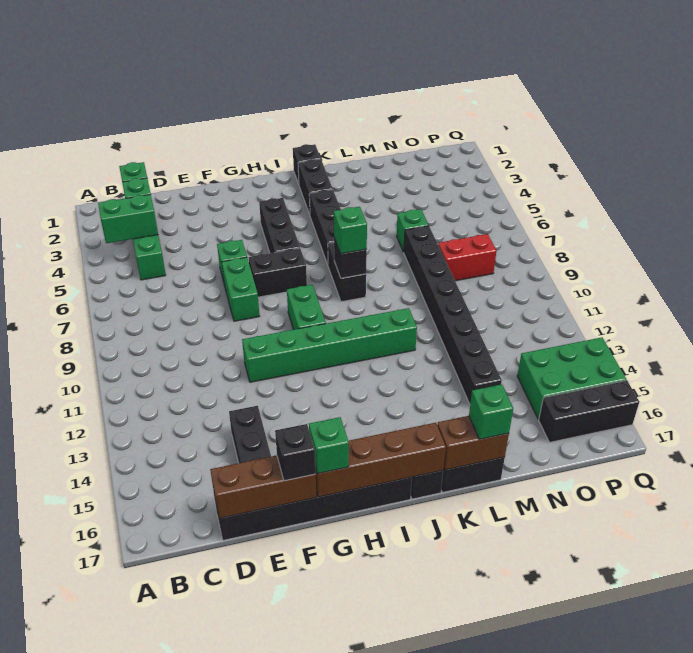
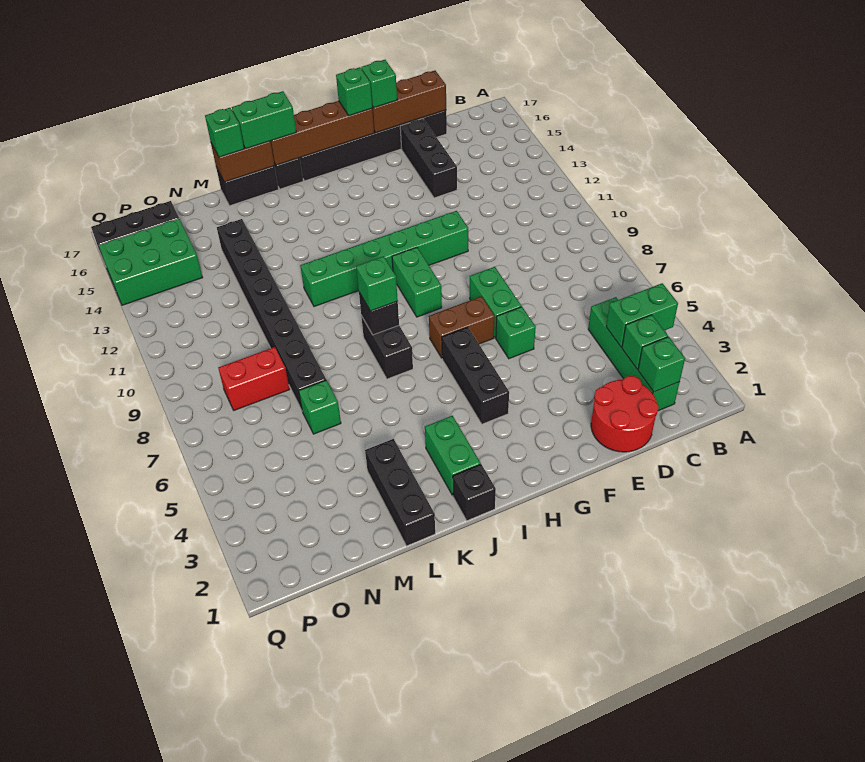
none -> red 2x2 round brick [591,376,659,452]
black 1x1 brick [275,424,316,481] -> green 1x1 brick [361,60,397,108]
black 1x2 brick [249,248,307,297] -> brown 1x2 brick [429,296,495,358]
black 1x2 brick [298,159,333,215] -> green 1x2 brick [425,416,481,495]
black 1x3 brick [309,190,341,265] -> black 1x3 brick moved to [365,439,435,546]
none -> green 1x2 brick [232,91,296,149]

